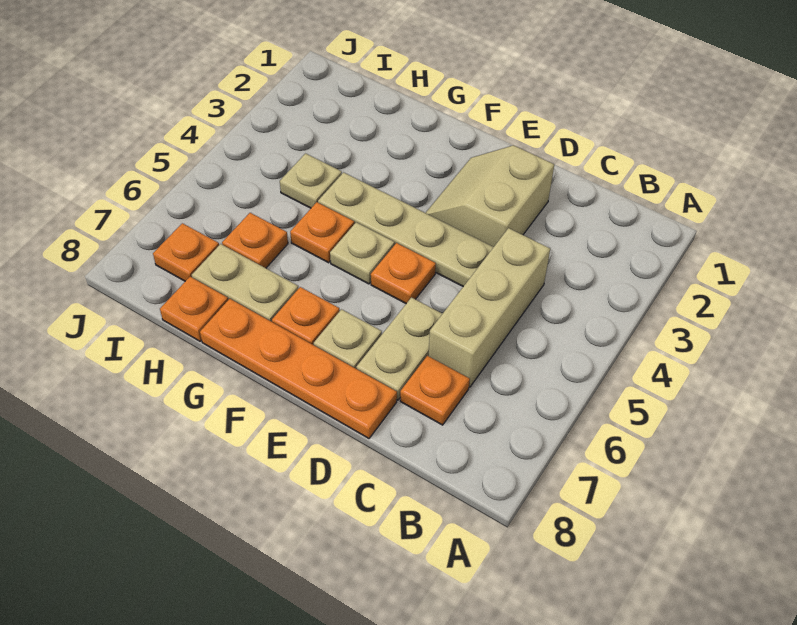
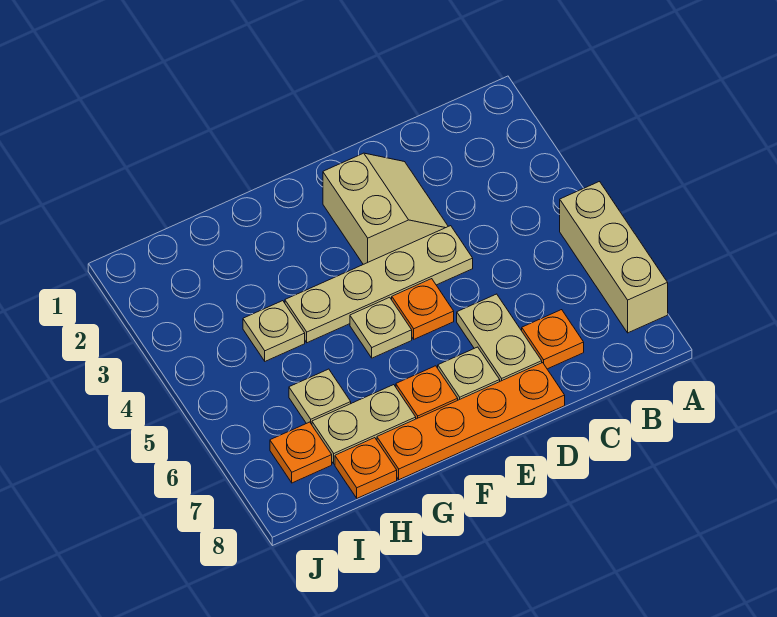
tan 1x3 brick [429,228,550,387] -> tan 1x3 brick moved to [560,182,668,333]
tan 2x2 slope [426,145,554,247] -> tan 2x2 slope turned to [323,153,448,264]
orange 1x1 plate [290,202,354,263] -> none
orange 1x1 plate [222,213,288,268] -> tan 1x1 plate [289,369,351,424]

